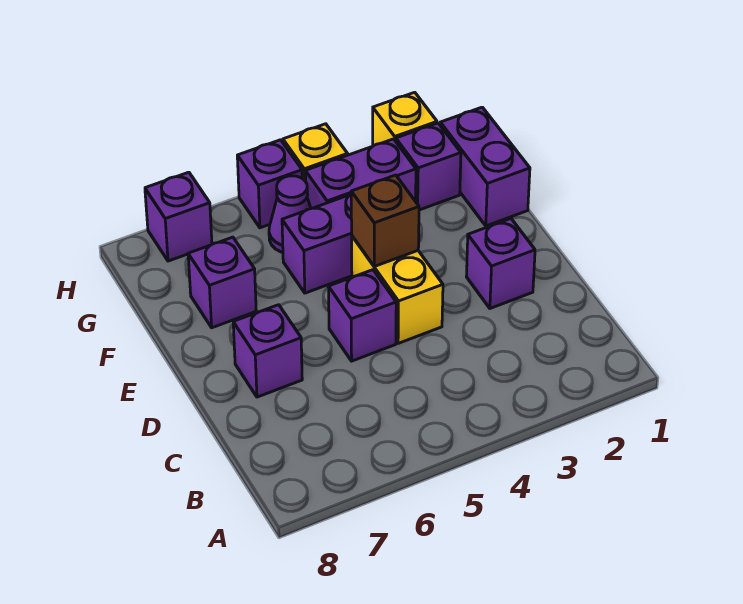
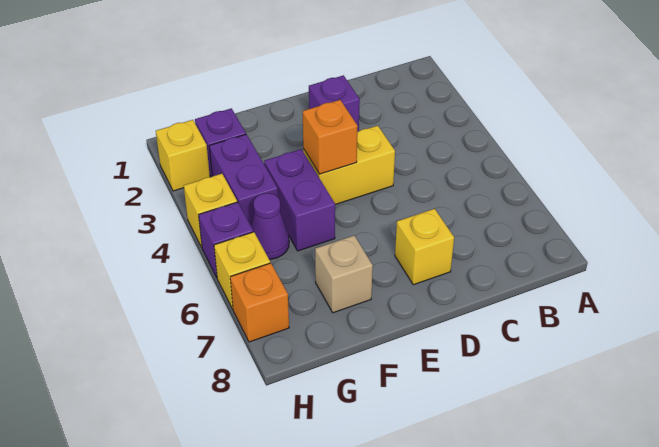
purple 1x1 brick [328,270,396,361] -> none
purple 1x1 brick [233,305,302,397] -> yellow 1x1 brick [395,209,454,285]
brown 1x1 brick [351,175,419,266] -> orange 1x1 brick [303,100,358,174]
purple 1x2 brick [440,107,530,226] -> none
purple 1x1 brick [188,237,256,328] -> tan 1x1 brick [315,235,373,313]
none -> yellow 1x1 brick [214,232,270,309]
purple 1x1 brick [145,172,212,261] -> orange 1x1 brick [230,263,289,342]

